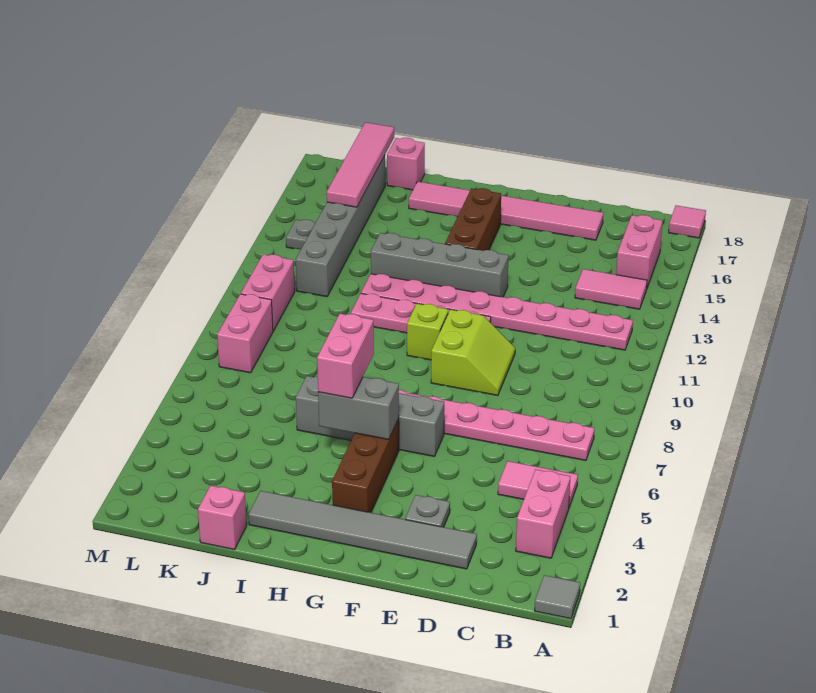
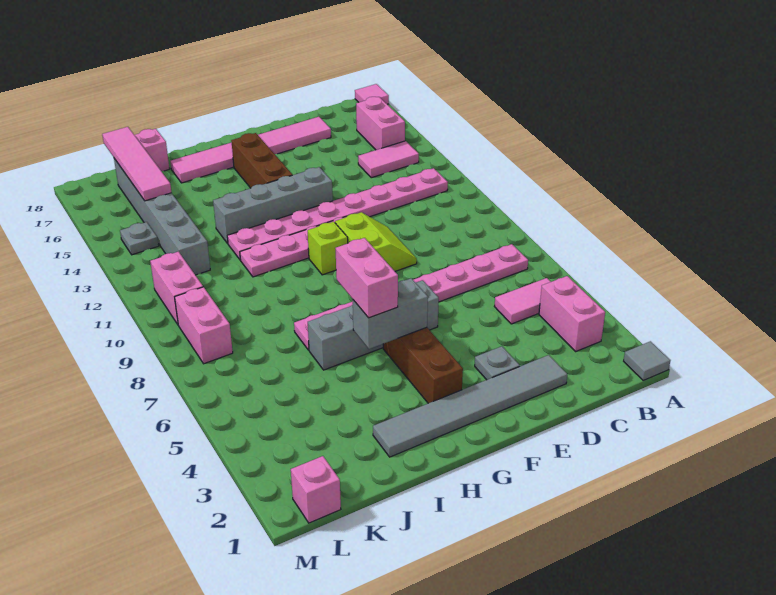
pink 1x1 brick [198,485,247,550] -> pink 1x1 brick moved to [291,456,341,523]

